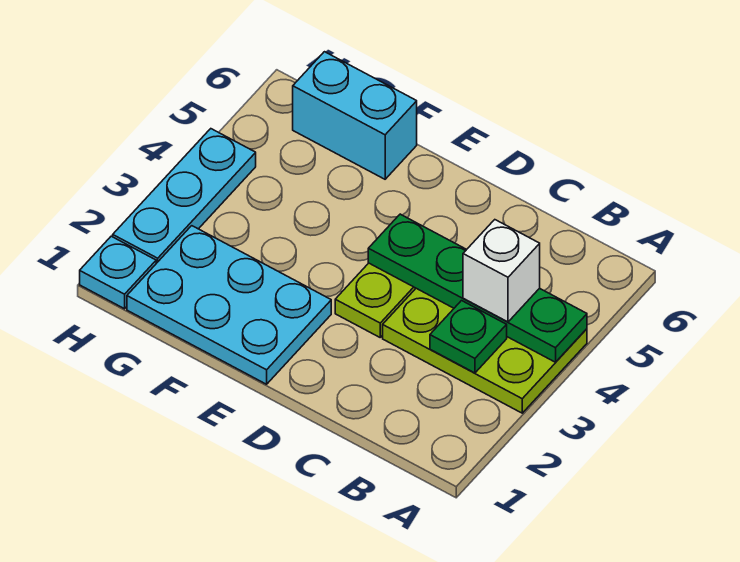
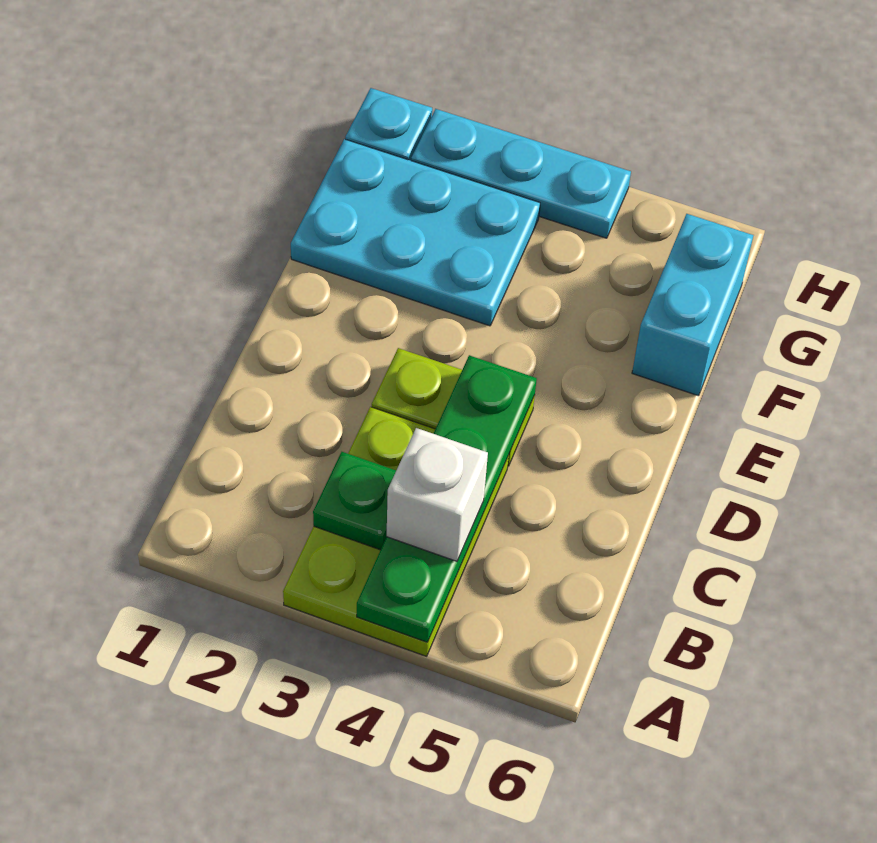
cyan 2x3 plate [127,226,331,384] -> cyan 2x3 plate turned to [291,139,540,326]

